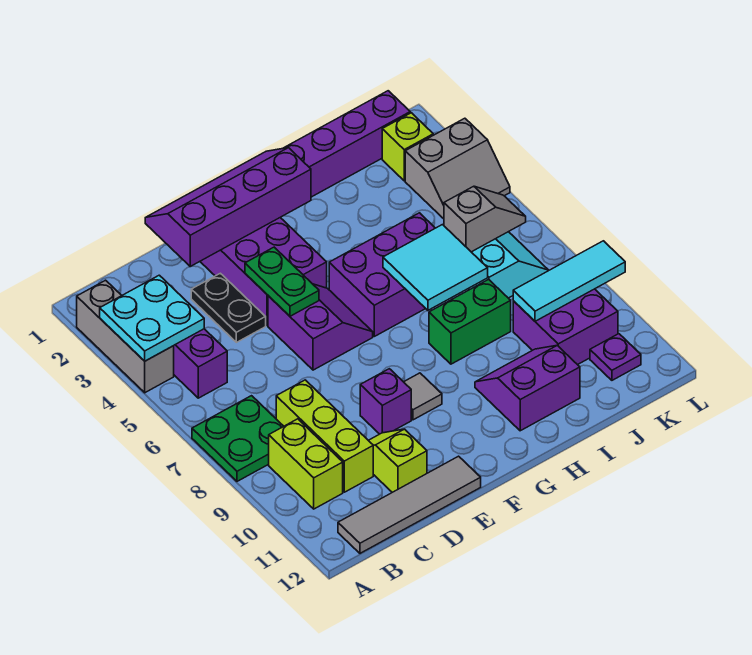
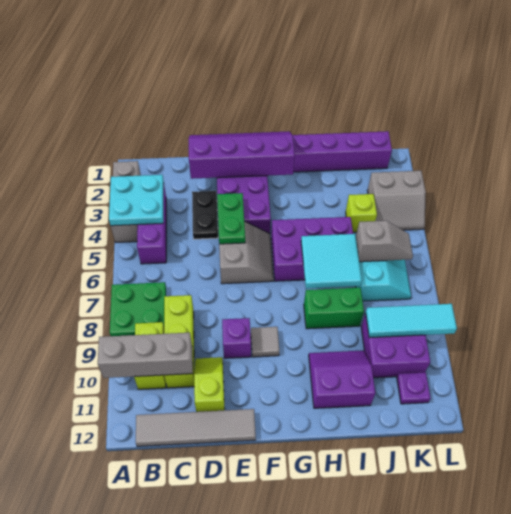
none -> grey 1x3 brick [98,333,193,378]
purple 2x2 slope [268,284,373,370] -> grey 2x2 slope [219,222,274,284]
lime 1x1 brick [382,113,433,181] -> lime 1x1 brick moved to [346,194,377,232]

